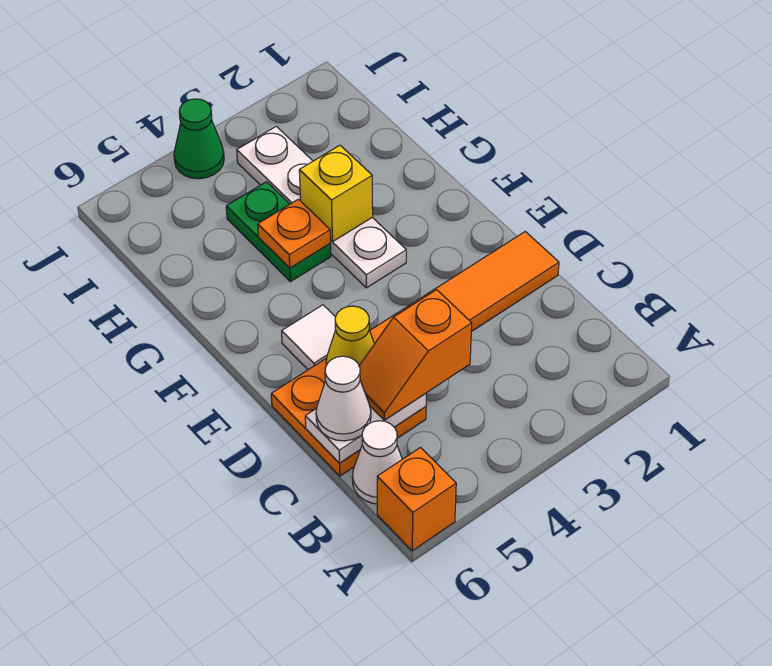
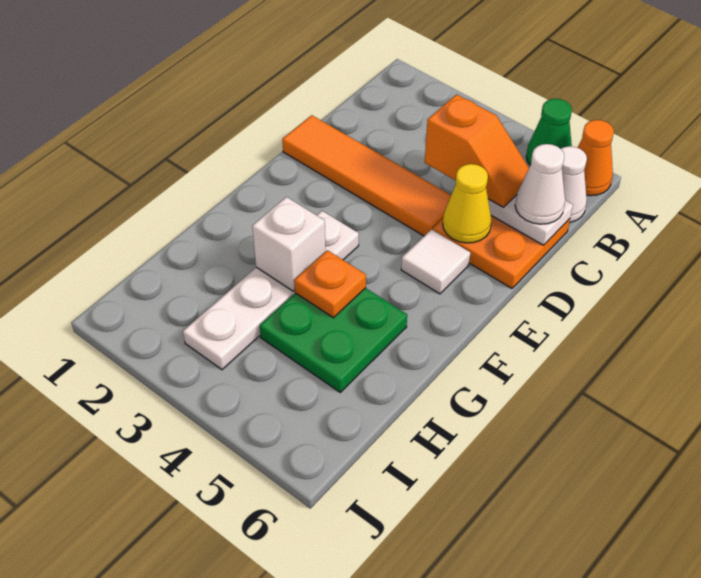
orange 1x1 brick [377,448,456,551] -> orange 1x1 cone [578,120,614,196]
yellow 1x1 brick [299,145,373,242] -> white 1x1 brick [252,197,326,291]
green 1x2 plate [226,182,331,282] -> green 2x2 plate [260,288,407,392]
green 1x1 cone [174,99,224,179] -> green 1x1 cone moved to [526,99,572,165]

